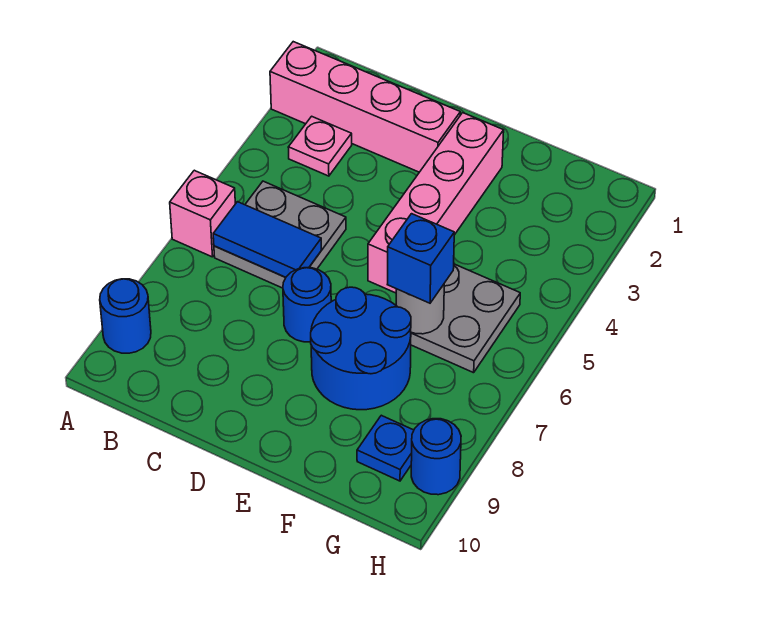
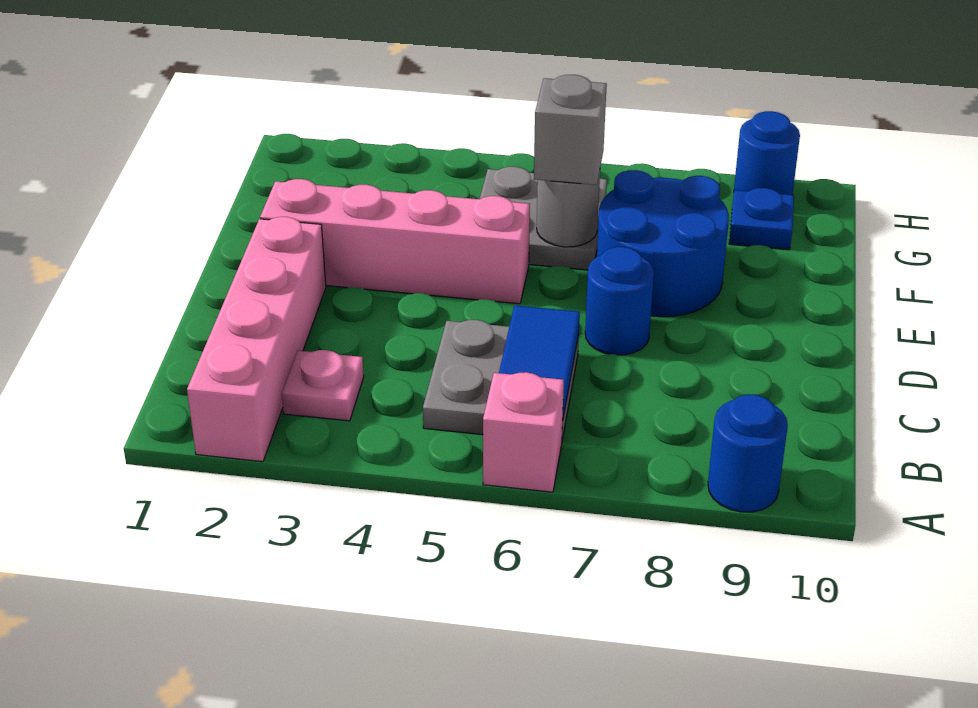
blue 1x1 brick [387,214,454,303] -> grey 1x1 brick [534,75,607,185]

